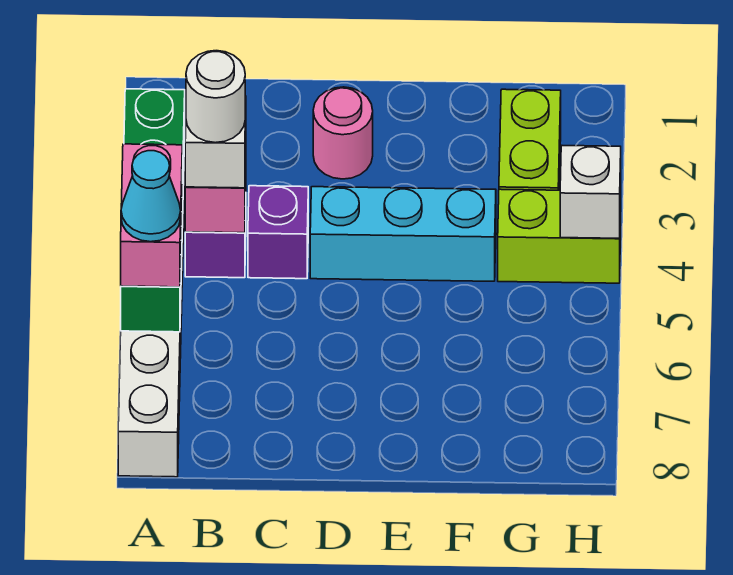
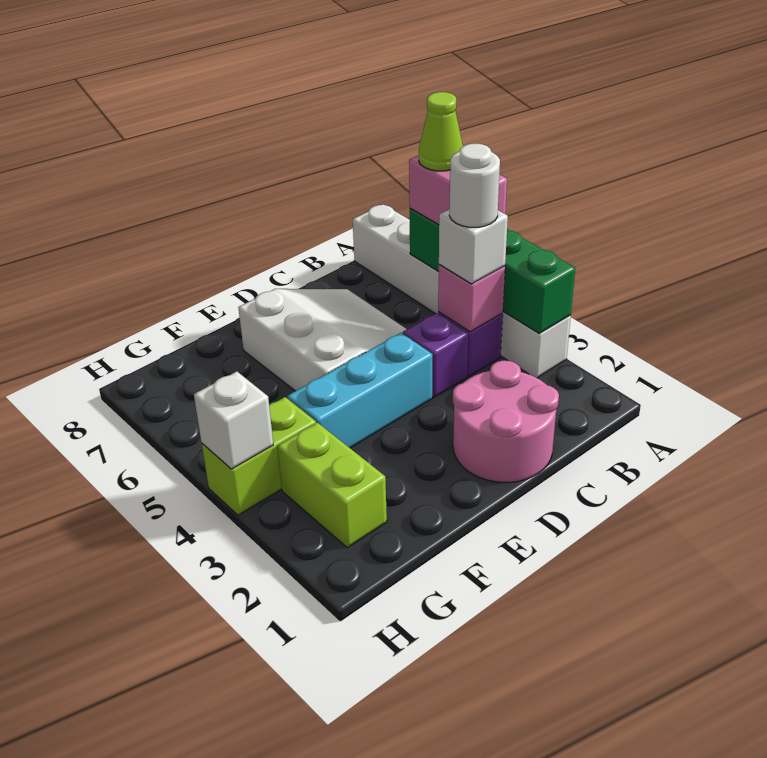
cyan 1x1 cone [121,151,181,242] -> lime 1x1 cone [419,92,463,171]
none -> white 3x3 slope [238,289,407,391]
pink 1x1 round brick [313,87,373,179] -> pink 2x2 round brick [453,361,559,482]

